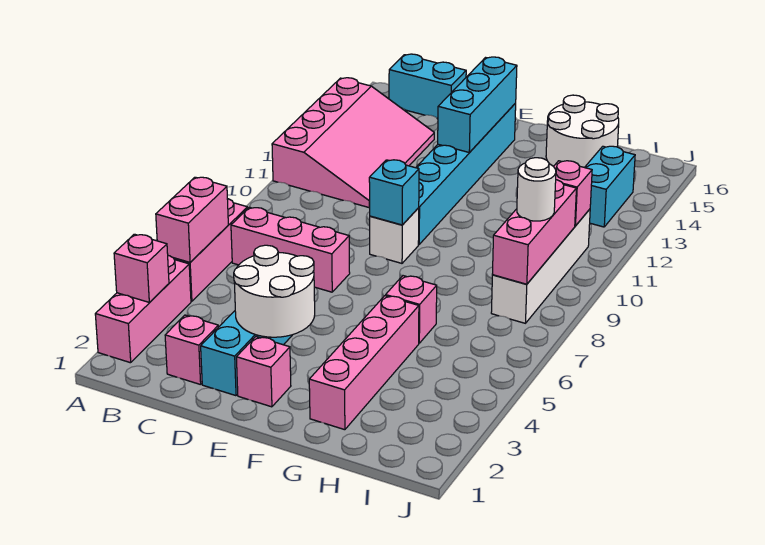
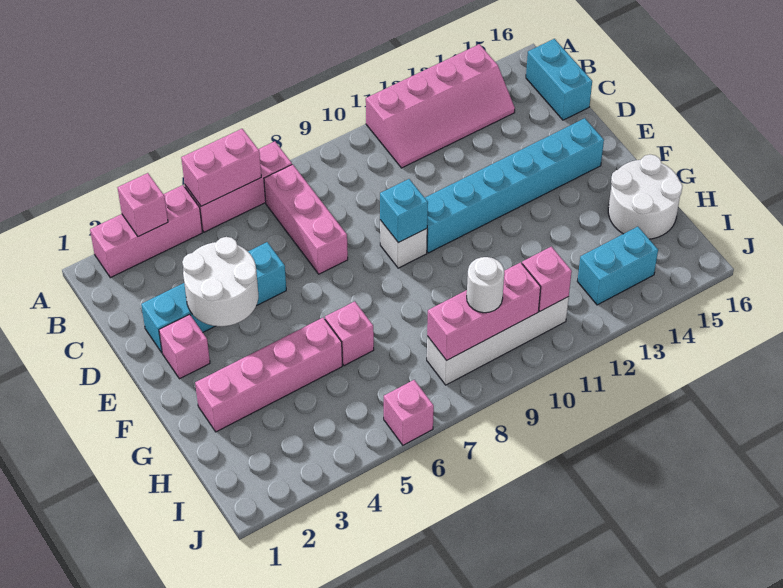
pink 3x4 slope [272,78,434,207] -> pink 2x4 slope [366,44,515,168]
pink 1x1 brick [165,315,218,385] -> pink 1x1 brick moved to [384,380,434,445]
cyan 1x3 brick [438,57,517,153] -> none

